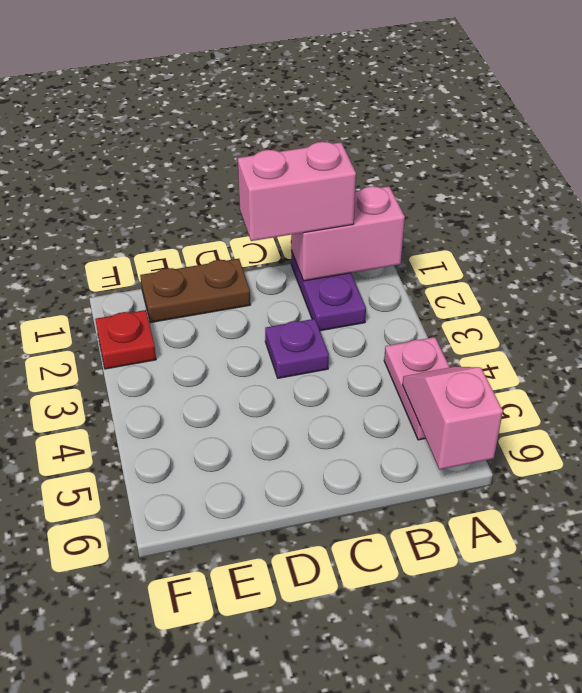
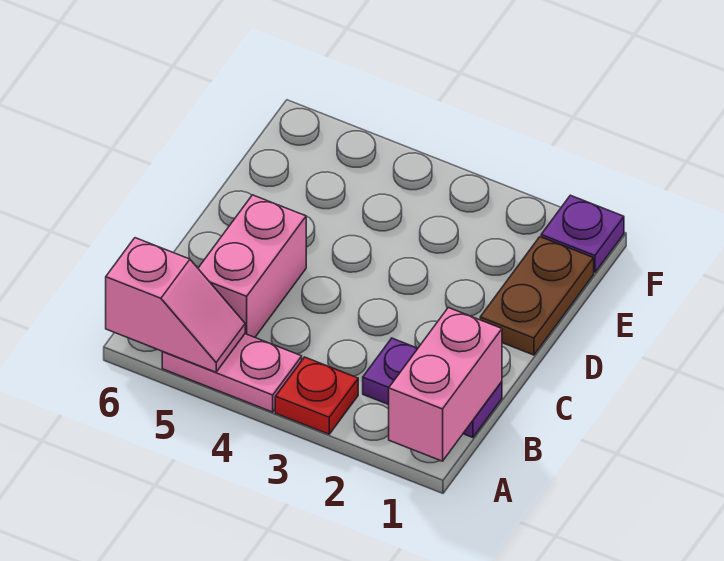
pink 1x2 brick [238,142,356,241] -> pink 1x2 brick moved to [198,195,306,337]
purple 1x1 plate [265,319,329,378] -> purple 1x1 plate moved to [541,195,624,273]
red 1x1 plate [95,310,156,369] -> red 1x1 plate moved to [275,357,358,434]

